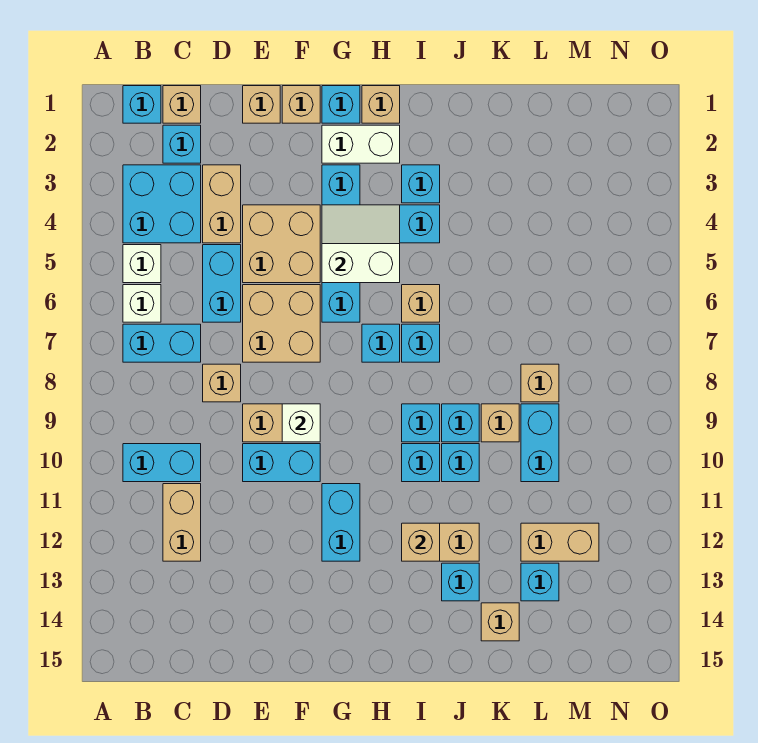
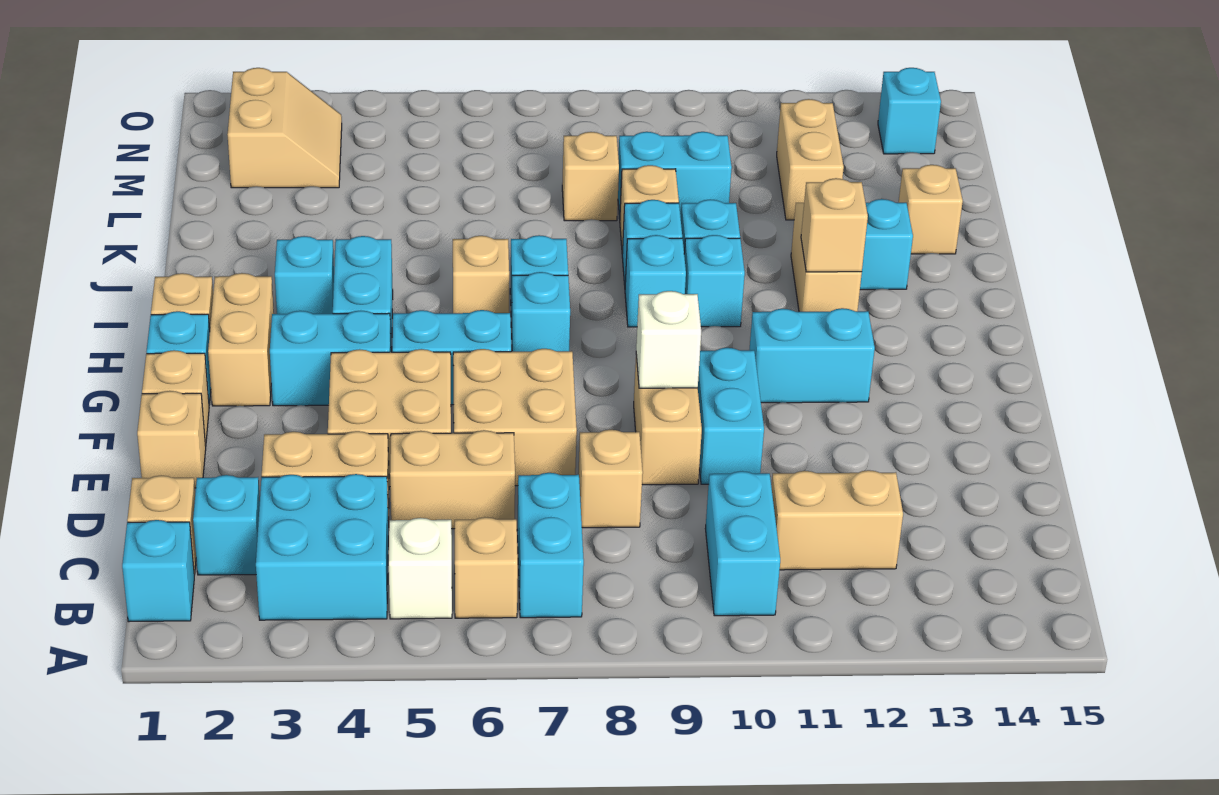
white 1x1 brick [123,285,161,322] -> tan 1x1 brick [455,517,518,618]
cyan 1x2 brick [203,245,241,322] -> tan 1x2 brick [390,430,515,529]
white 1x2 brick [322,125,400,163] -> tan 1x2 brick [208,273,274,406]
white 2x2 slope [322,205,400,283] -> none
cyan 1x1 brick [521,563,559,601] -> cyan 1x1 brick moved to [878,68,941,154]
none -> tan 2x2 slope [228,68,342,188]

